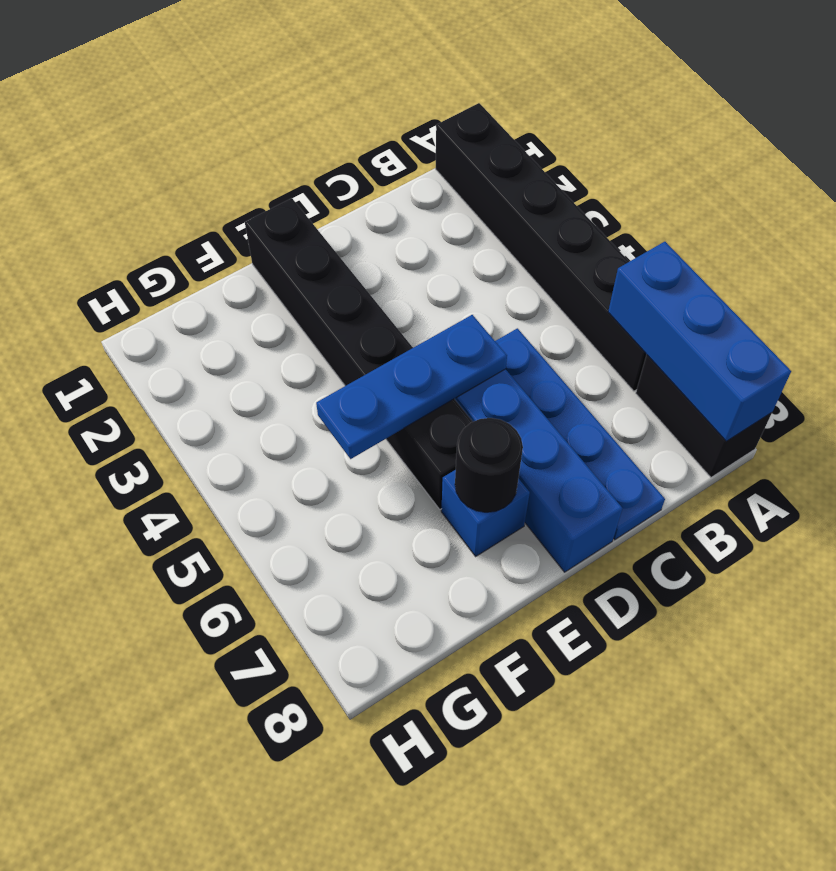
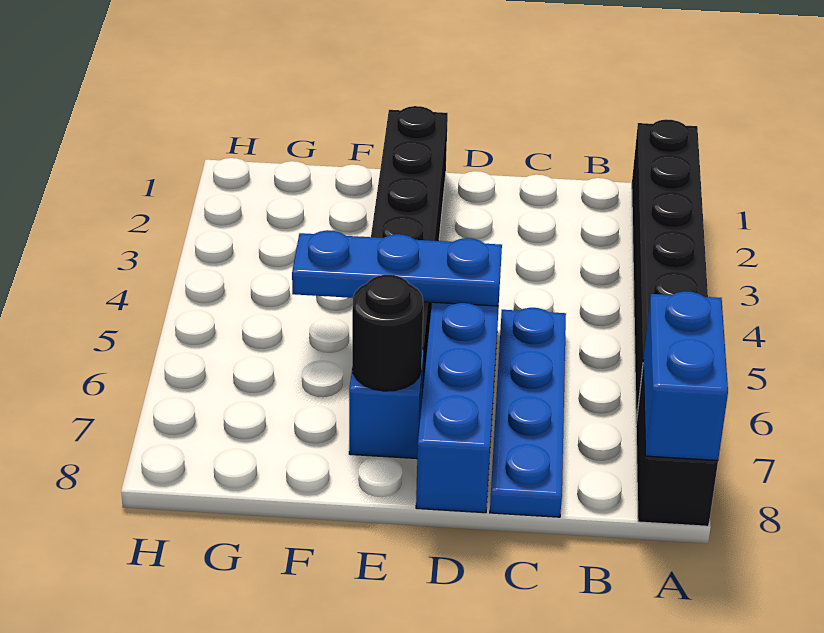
blue 1x3 brick [608,242,791,441] -> blue 1x2 brick [643,291,728,460]

